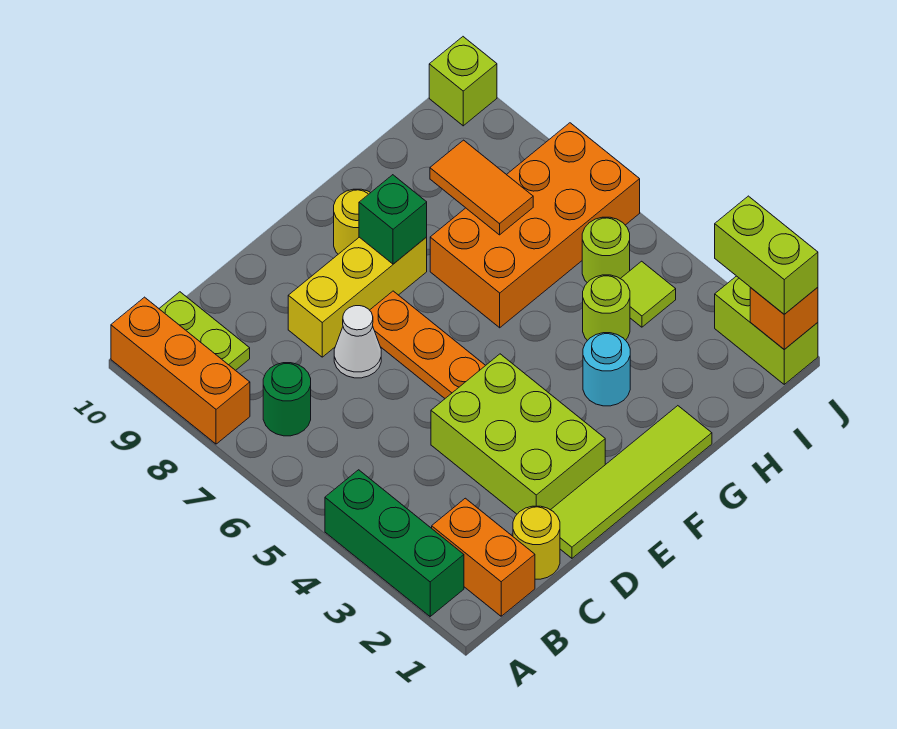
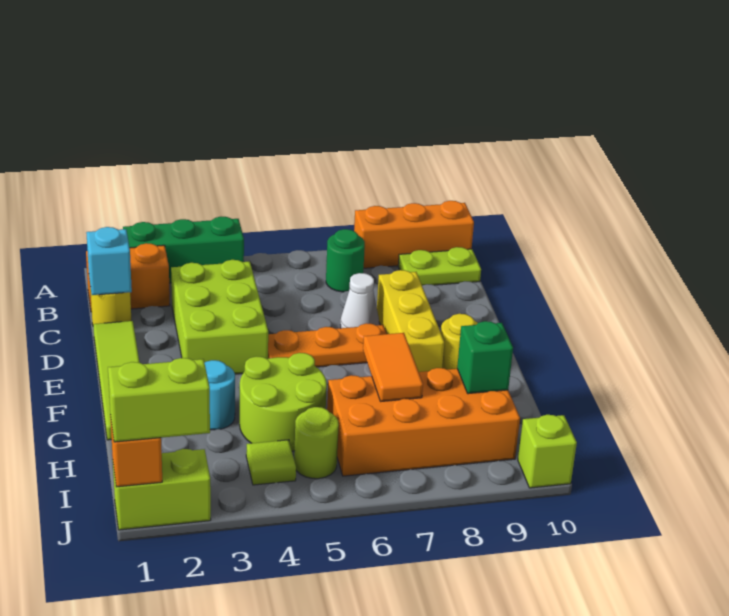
none -> cyan 1x1 brick [86,227,132,295]
lime 2x3 brick [431,354,605,514] -> lime 2x3 brick turned to [171,260,268,374]
green 1x1 brick [359,175,427,264] -> green 1x1 brick moved to [457,321,513,394]
orange 2x4 brick [430,123,640,328] -> orange 2x4 brick turned to [327,368,520,476]
lime 1x1 round brick [583,275,630,341] -> lime 2x2 round brick [240,353,327,451]
orange 1x2 tile [430,140,533,235] -> orange 1x2 tile turned to [363,333,423,401]

